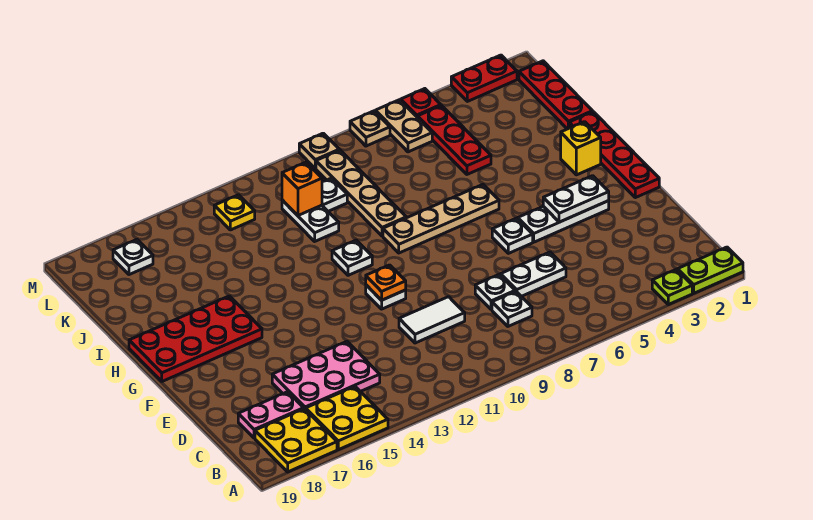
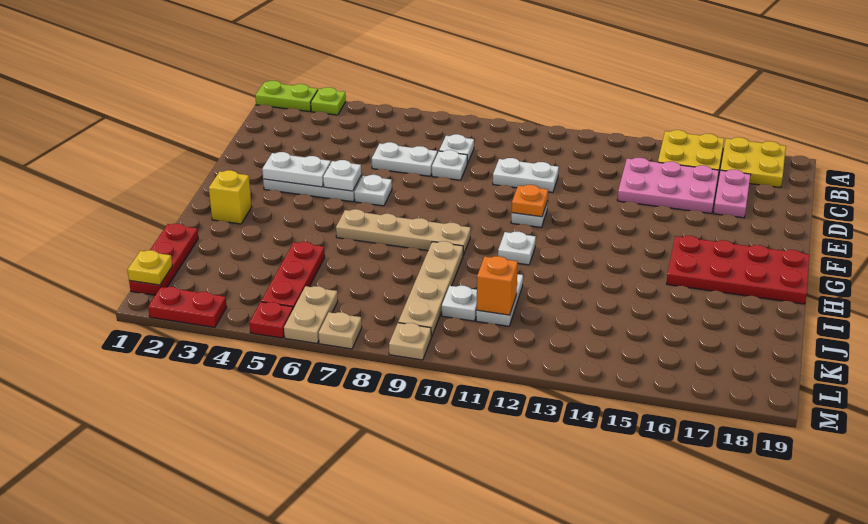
pink 1x2 plate [238,392,304,438] -> pink 1x2 plate turned to [714,169,751,218]
white 1x2 tile [399,297,465,343] -> white 1x2 plate [493,158,559,193]
red 1x4 plate [569,112,659,198] -> none
yellow 1x1 plate [214,195,255,230] -> yellow 1x1 plate moved to [128,250,172,285]
white 1x1 plate [113,240,153,275] -> white 1x1 plate moved to [323,160,361,191]

